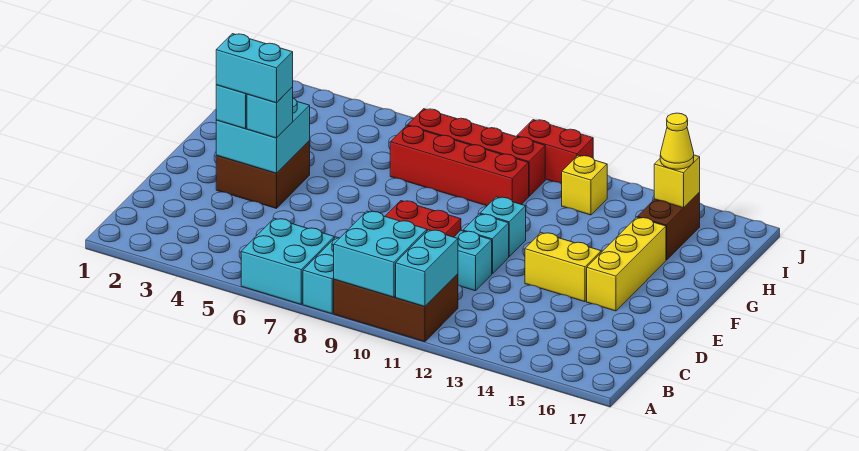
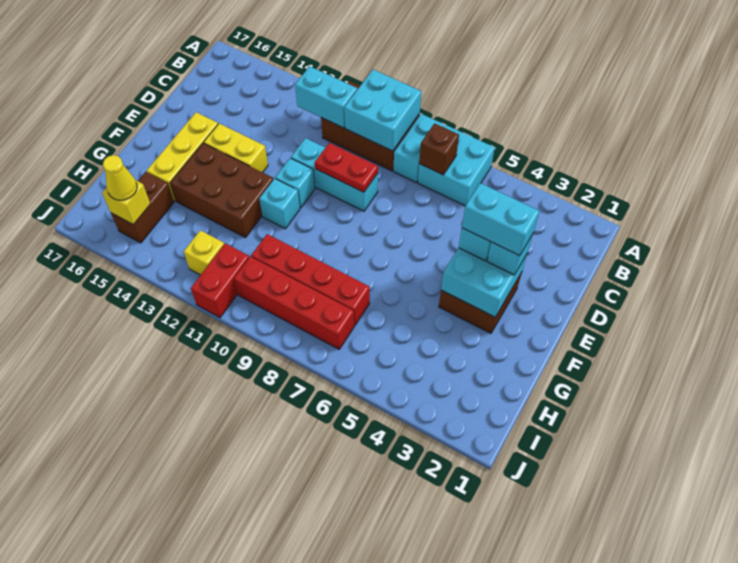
cyan 1x2 brick [396,230,458,307] -> cyan 1x2 brick turned to [295,66,357,128]
none -> brown 1x1 brick [419,123,459,175]
none -> brown 2x3 brick [170,143,274,238]
red 1x2 brick [517,120,593,184] -> red 1x2 brick turned to [191,243,249,317]

